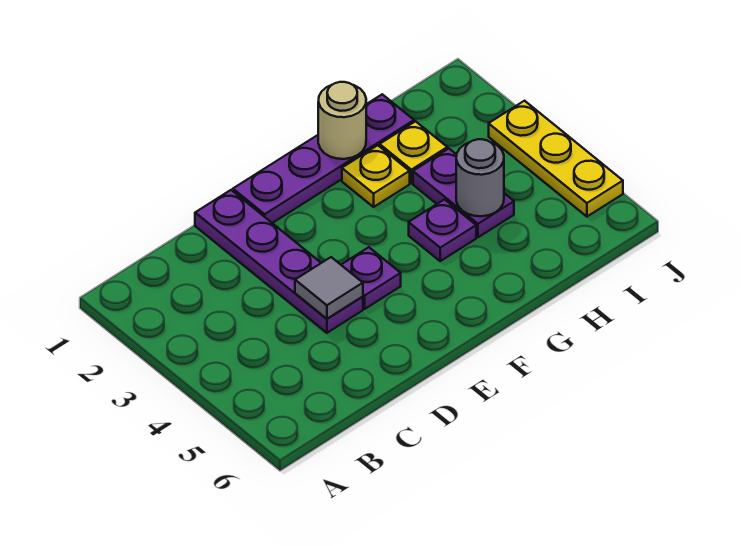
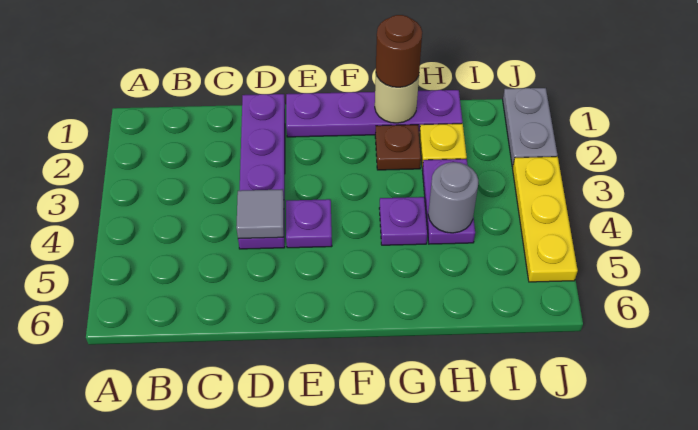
none -> brown 1x1 round brick [376,15,422,87]
yellow 1x1 plate [342,145,410,207] -> brown 1x1 plate [375,125,421,170]
none -> grey 1x2 plate [503,88,557,167]

